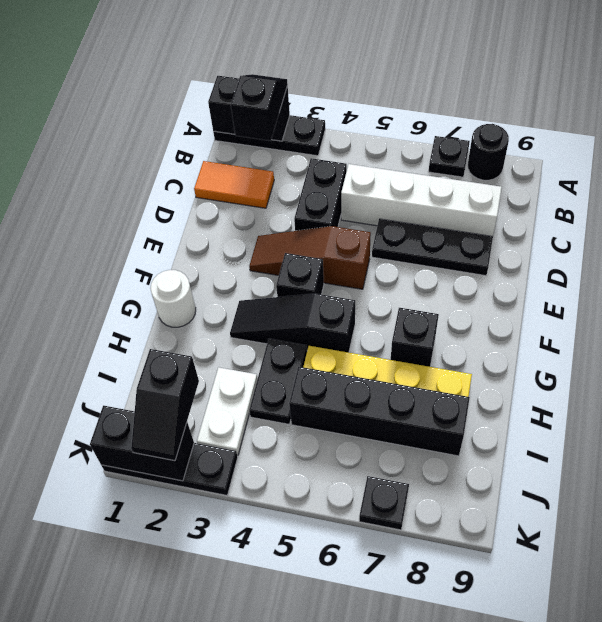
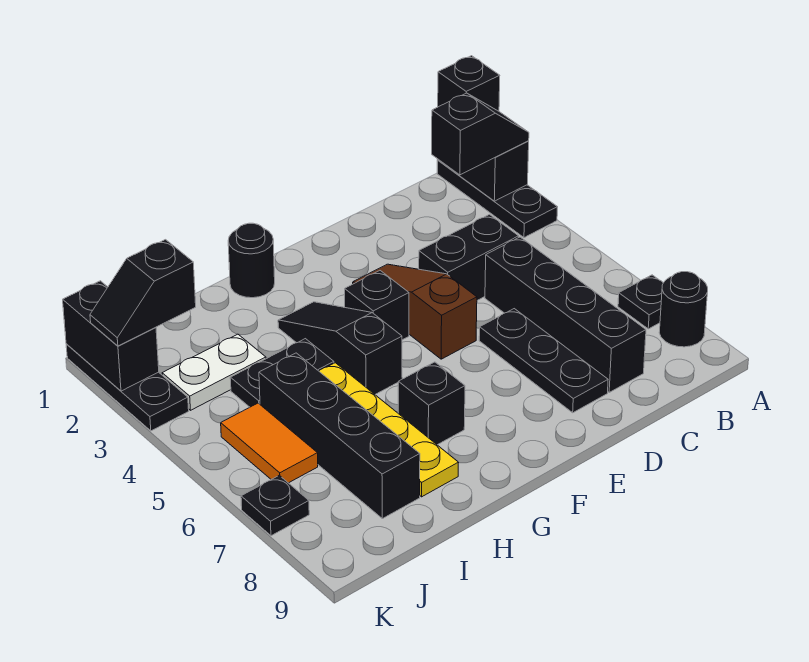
none -> black 1x1 brick [438,56,500,111]
orange 1x2 tile [194,161,274,208] -> orange 1x2 tile moved to [221,403,318,483]
white 1x4 brick [341,164,502,237] -> black 1x4 brick [485,237,646,392]
white 1x1 round brick [150,270,196,327] -> black 1x1 round brick [228,223,275,298]

